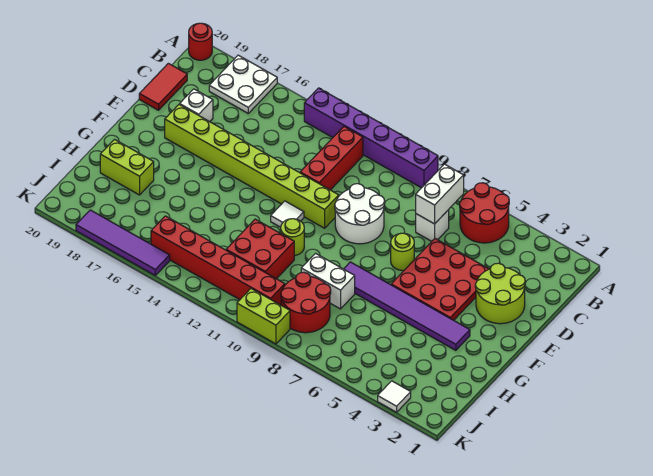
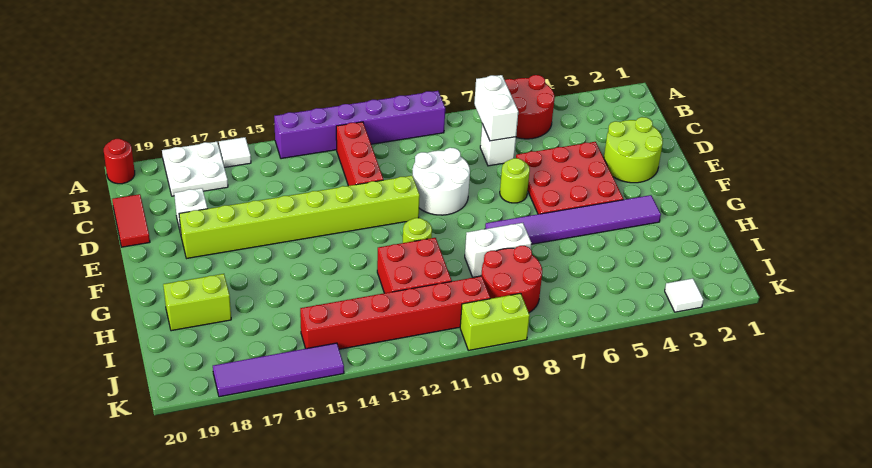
white 1x1 tile [271,201,304,227] -> white 1x1 tile moved to [219,137,251,168]

